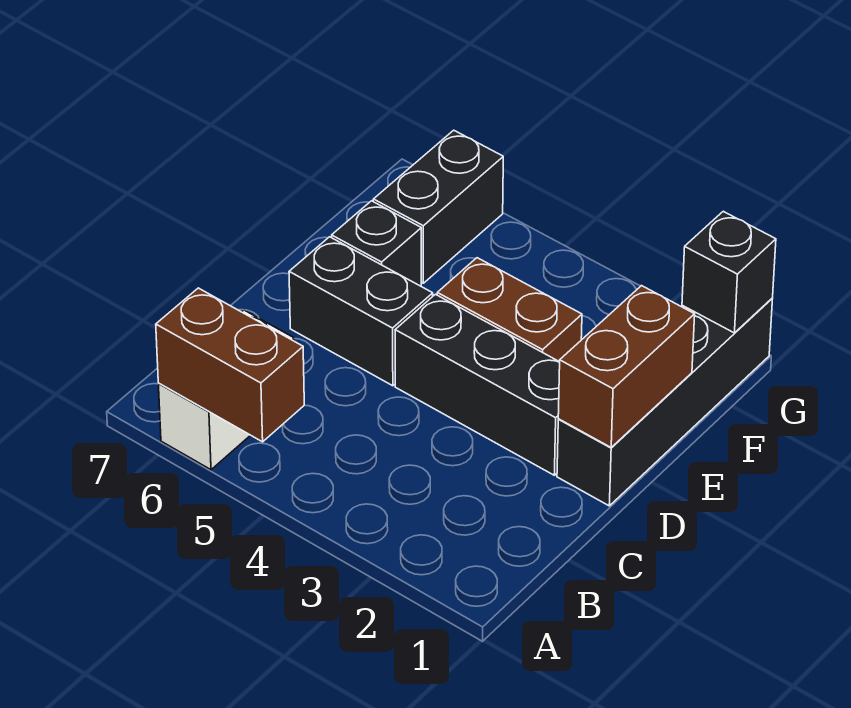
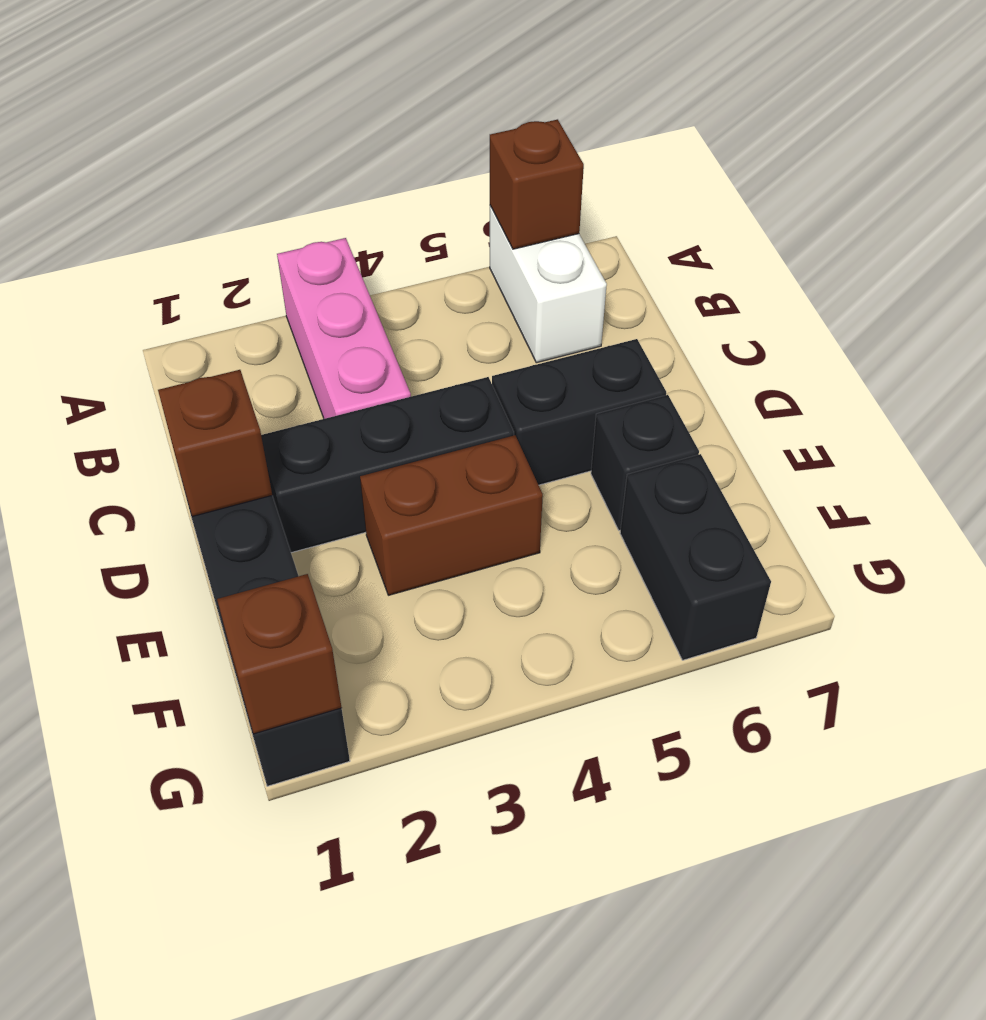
none -> pink 1x3 brick [277,238,411,419]
brown 1x2 brick [156,288,304,442] -> brown 1x1 brick [490,119,584,249]
brown 1x2 brick [558,286,695,448] -> brown 1x1 brick [158,370,272,517]
black 1x1 brick [682,211,776,333] -> brown 1x1 brick [217,574,342,734]

